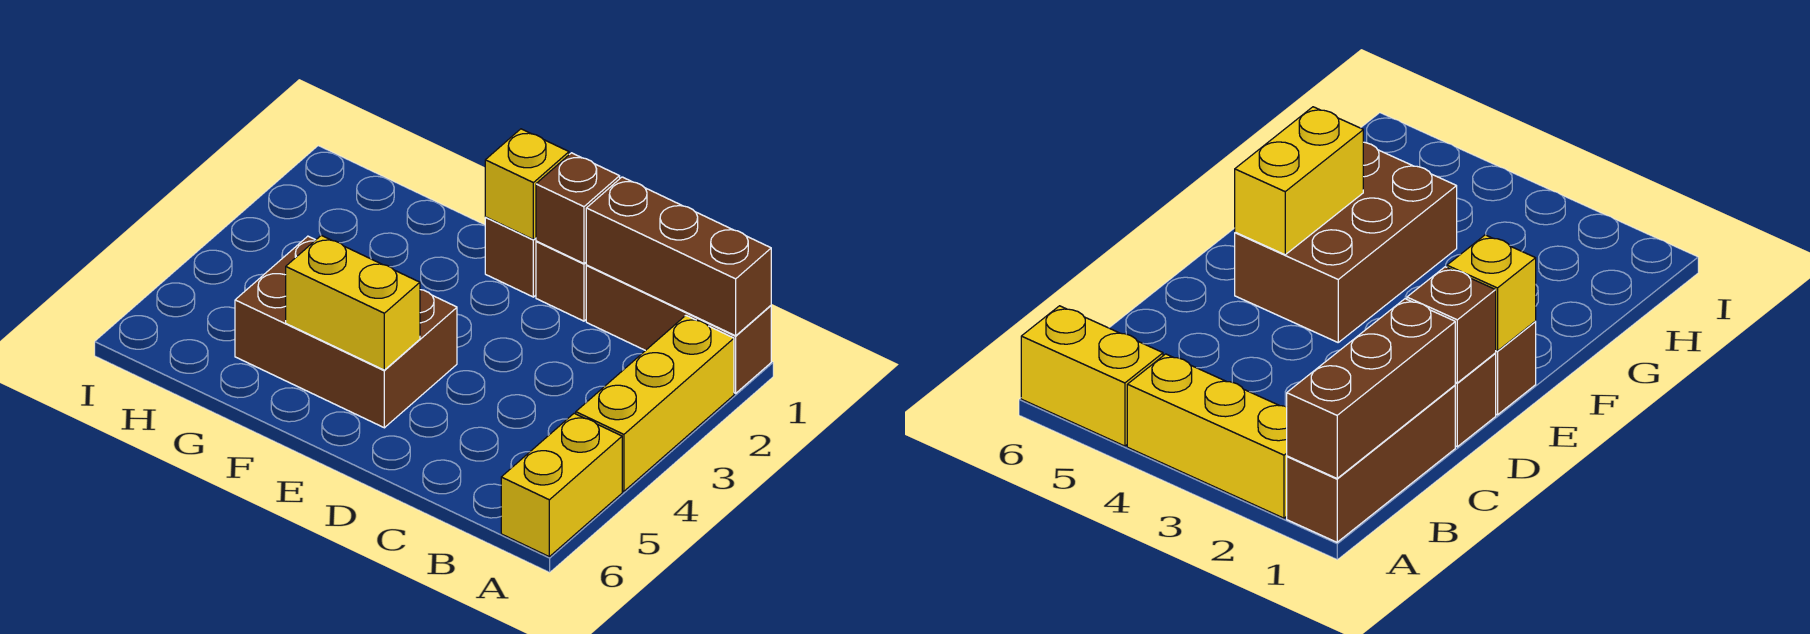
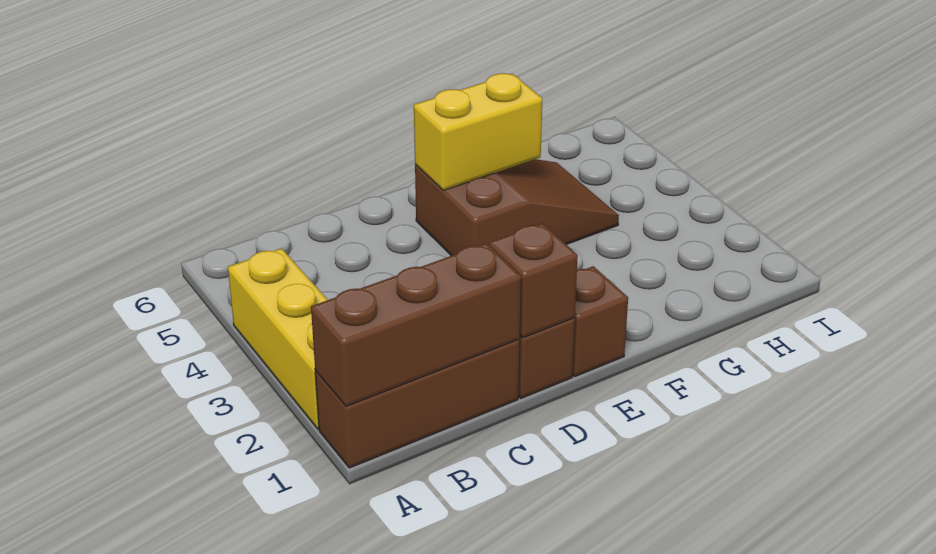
yellow 1x2 brick [501,413,622,557] -> none
yellow 1x1 brick [485,129,569,239] -> none
brown 2x3 brick [235,236,457,428] -> brown 2x3 slope [415,159,619,256]

